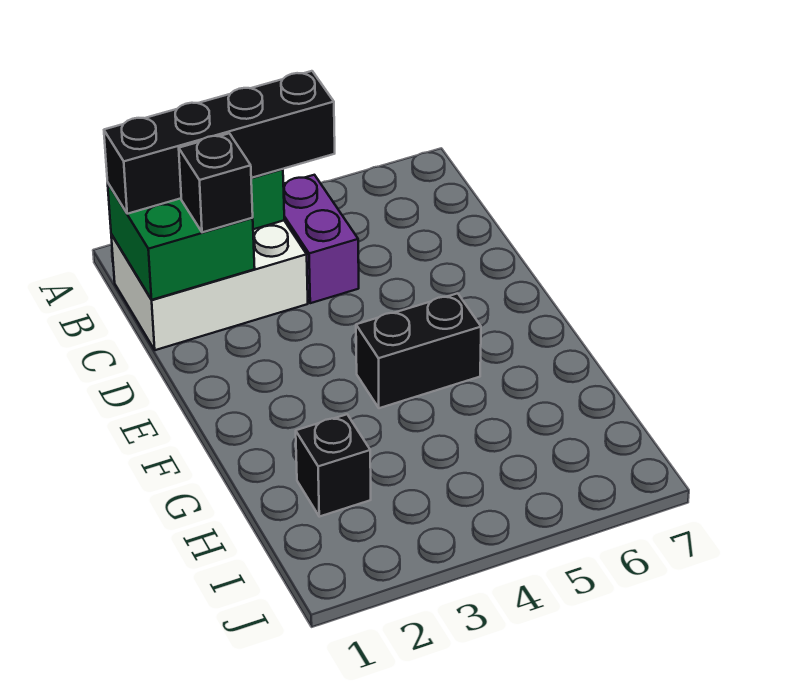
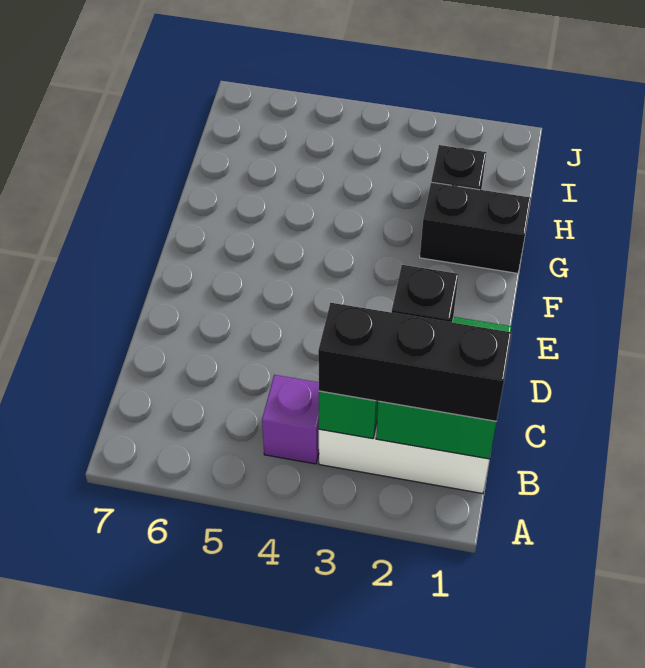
black 1x4 brick [104,71,335,214] -> black 1x3 brick [318,303,512,421]
purple 1x2 brick [283,175,359,303] -> purple 1x1 brick [262,375,319,464]
black 1x2 brick [356,293,481,408] -> black 1x2 brick moved to [420,182,531,273]

